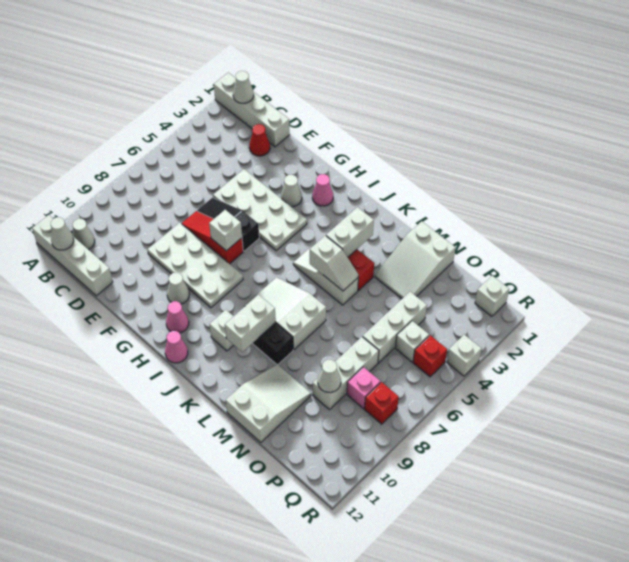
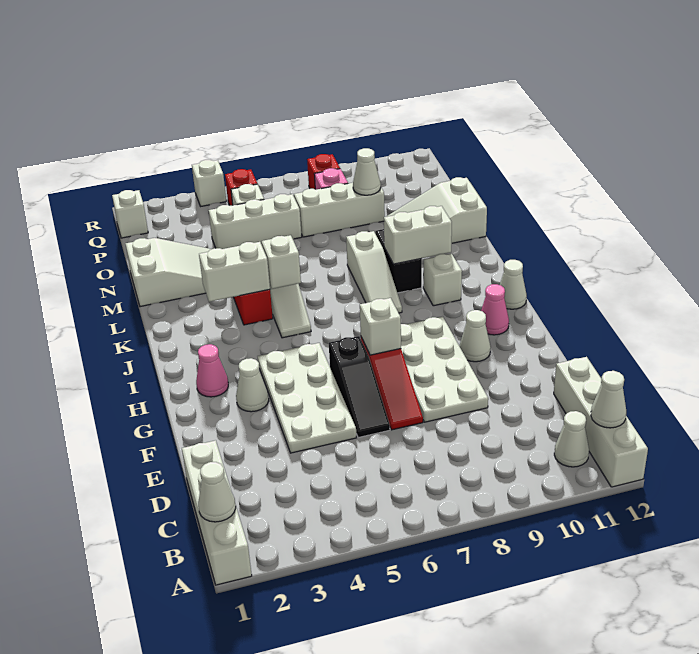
red 1x1 cone [249,124,270,156] -> none
pink 1x1 cone [165,331,188,363] -> white 1x1 cone [500,260,527,309]
white 2x3 slope [245,277,326,350] -> white 1x3 slope [346,231,402,313]

